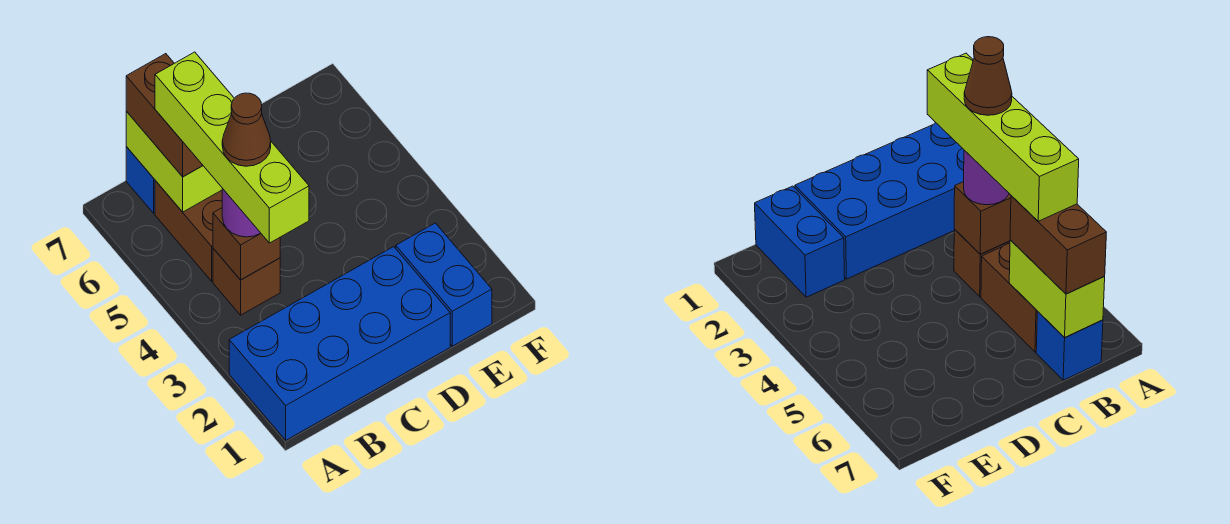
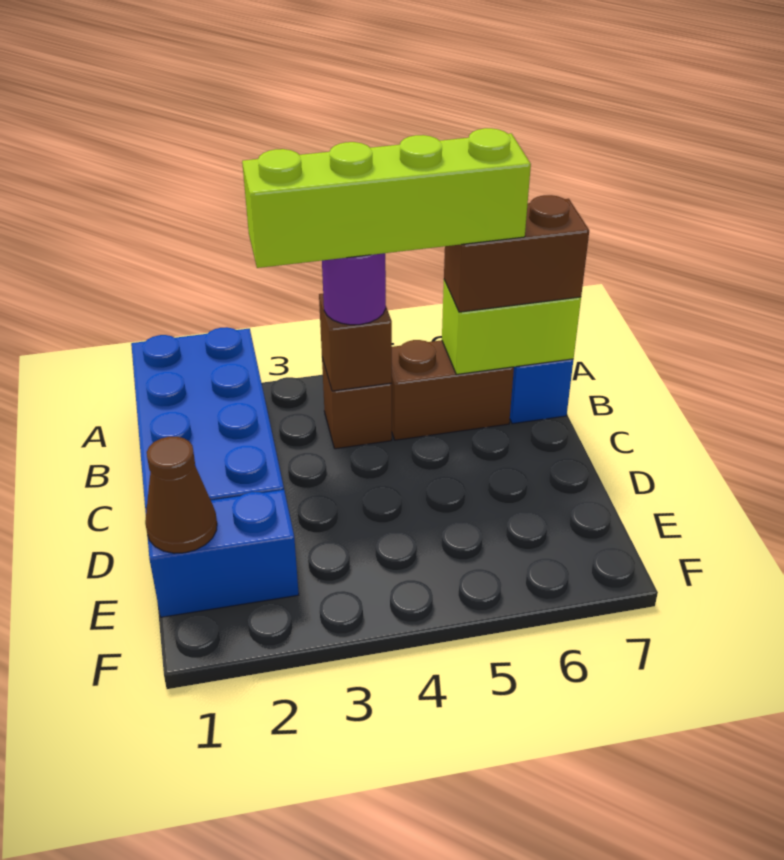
brown 1x1 cone [222,93,271,166] -> brown 1x1 cone moved to [145,437,217,553]

